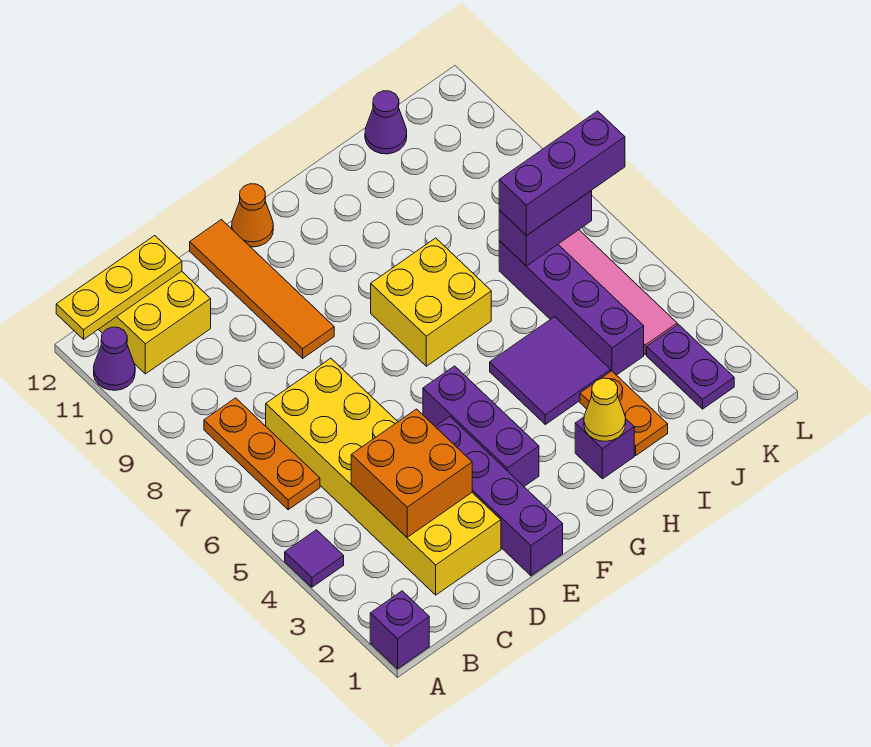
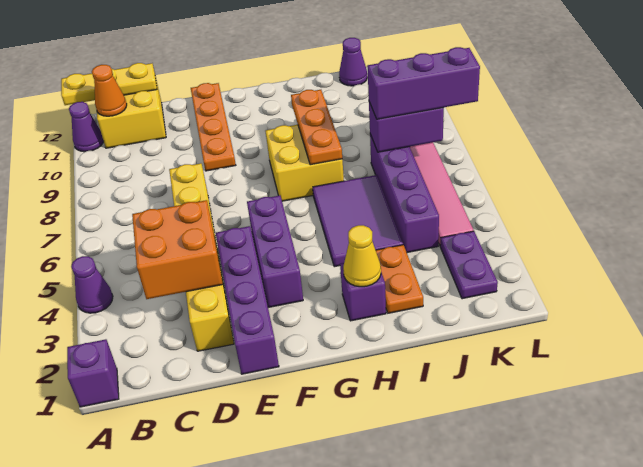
purple 1x1 tile [285,530,344,587] -> purple 1x1 cone [71,256,113,313]
orange 1x3 plate [204,398,320,510] -> orange 1x3 plate moved to [291,90,342,165]
yellow 2x6 brick [266,358,501,595] -> yellow 1x6 brick [169,163,234,351]
orange 1x4 tile [190,220,334,358] -> orange 1x4 plate [191,83,236,171]
orange 1x1 cone [232,184,273,247] -> orange 1x1 cone moved to [92,65,127,116]
purple 2x2 tile [490,317,610,424] -> purple 2x3 tile [313,175,403,267]

